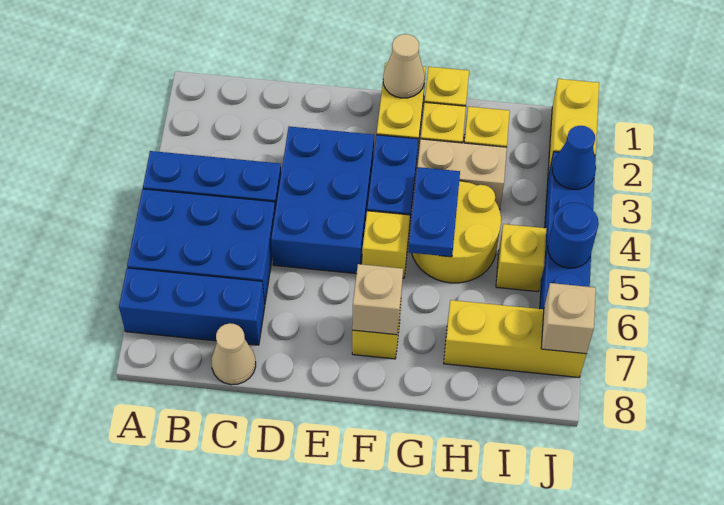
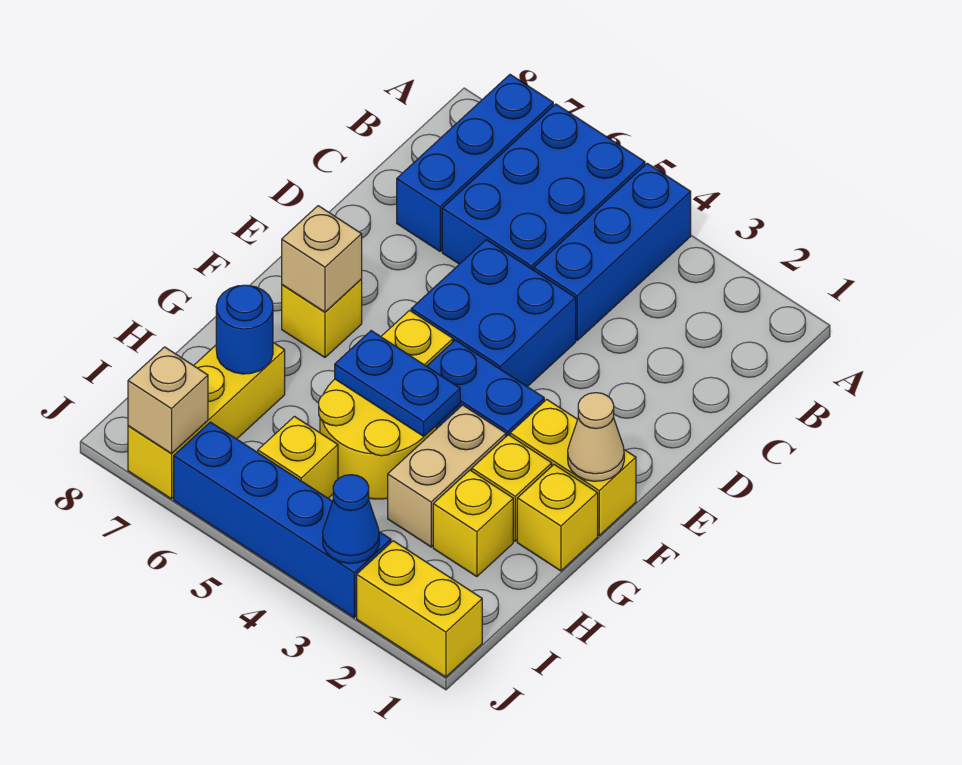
tan 1x1 cone [211,323,256,385] -> none
blue 2x3 brick [271,126,374,274] -> blue 2x2 brick [411,240,576,387]
blue 1x1 round brick [548,203,599,268] -> blue 1x1 round brick moved to [216,285,273,374]

